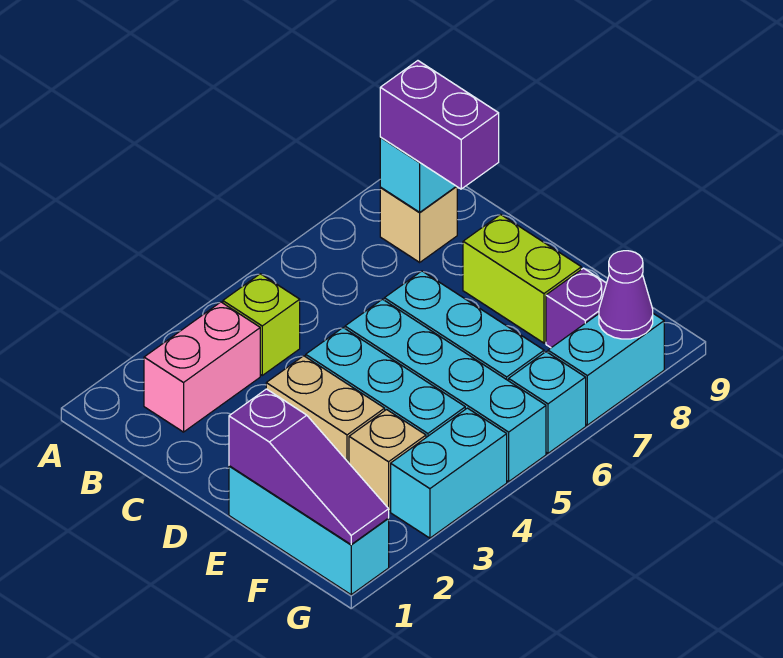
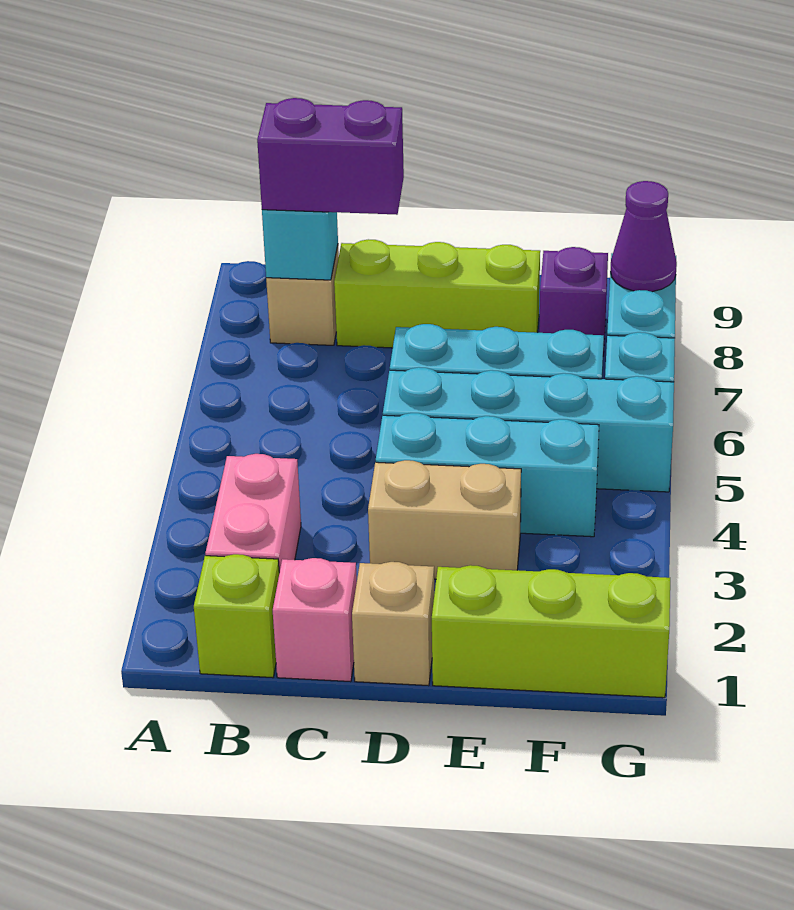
lime 1x1 brick [223,274,300,375] -> lime 1x1 brick moved to [194,554,279,678]
none -> pink 1x1 brick [273,558,357,682]
lime 1x2 brick [463,214,581,343] -> lime 1x3 brick [334,239,540,348]
cyan 1x3 brick [229,466,389,595] -> lime 1x3 brick [432,565,670,698]
purple 1x3 slope [229,389,389,544] -> none
tan 1x1 brick [349,410,426,511] -> tan 1x1 brick moved to [352,562,434,686]
cyan 1x2 brick [391,408,507,538] -> none

